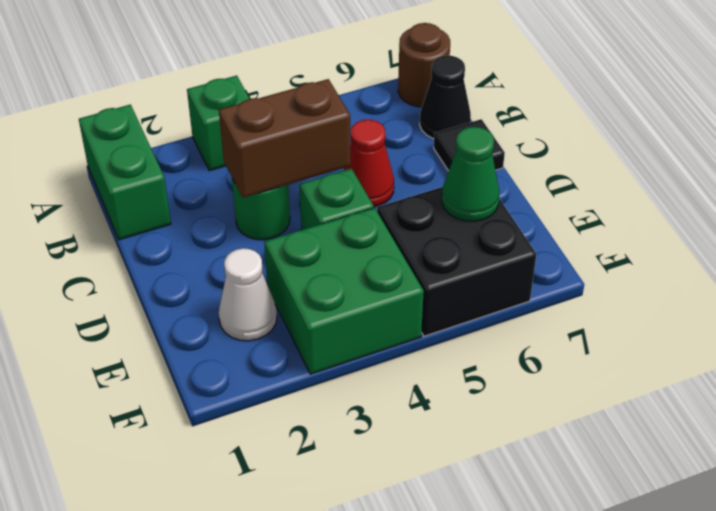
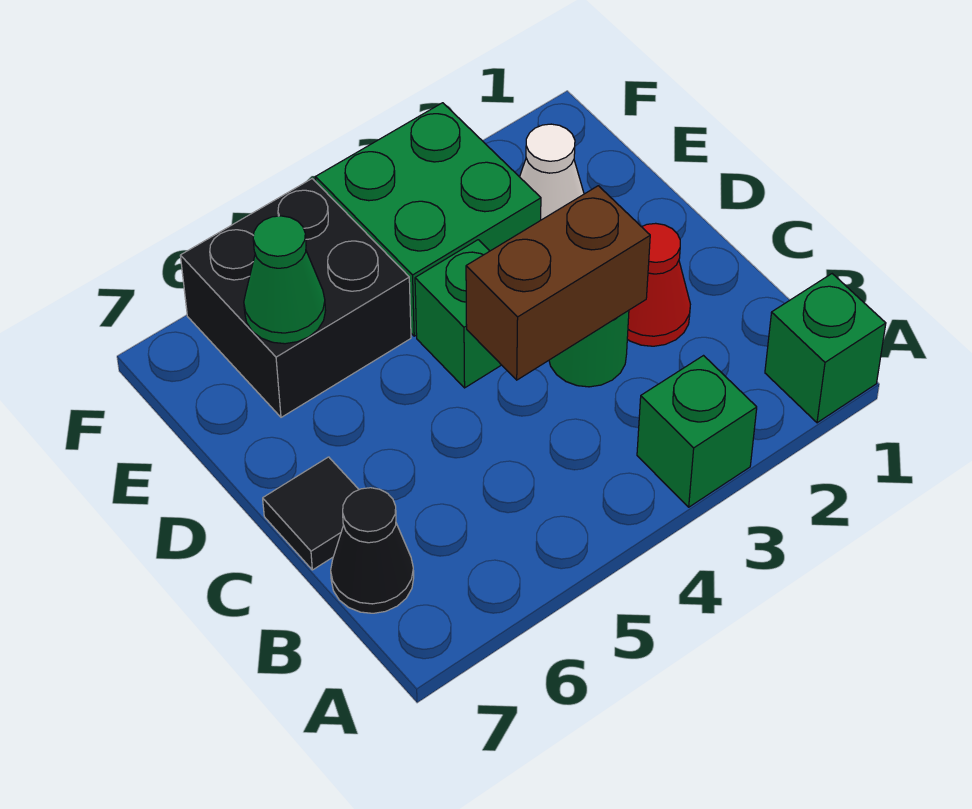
green 1x2 brick [79,105,171,240] -> green 1x1 brick [765,274,886,423]
brown 1x1 round brick [398,23,450,107] -> none
red 1x1 cone [343,120,394,207] -> red 1x1 cone moved to [627,223,690,346]

